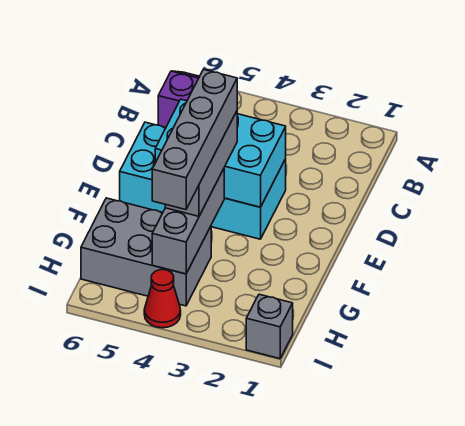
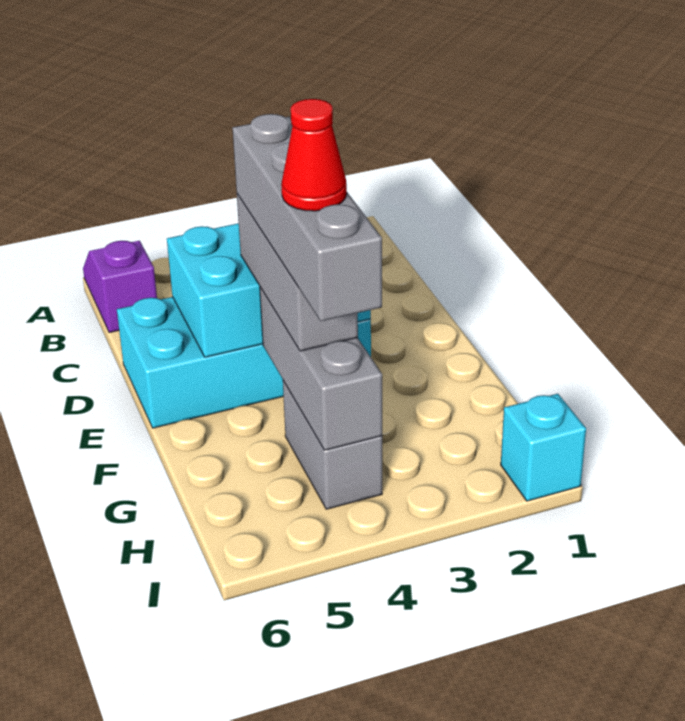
grey 2x3 brick [81,198,211,306] -> grey 1x2 brick [283,381,382,509]
grey 1x1 brick [246,294,293,359] -> cyan 1x1 brick [501,394,586,501]
red 1x1 cone [144,270,181,328] -> red 1x1 cone moved to [281,99,347,211]

